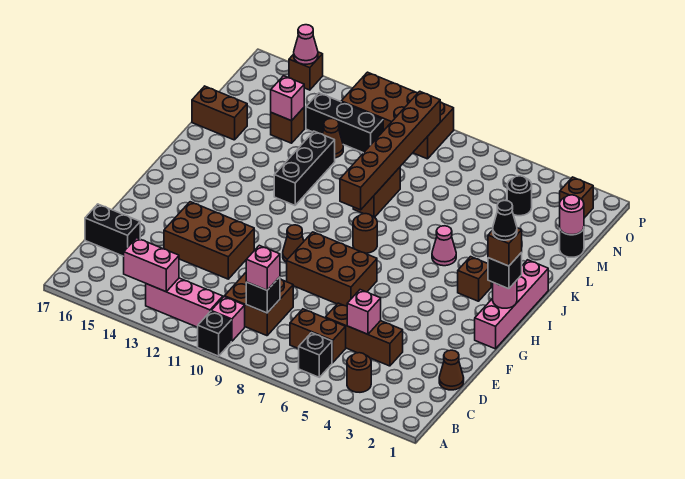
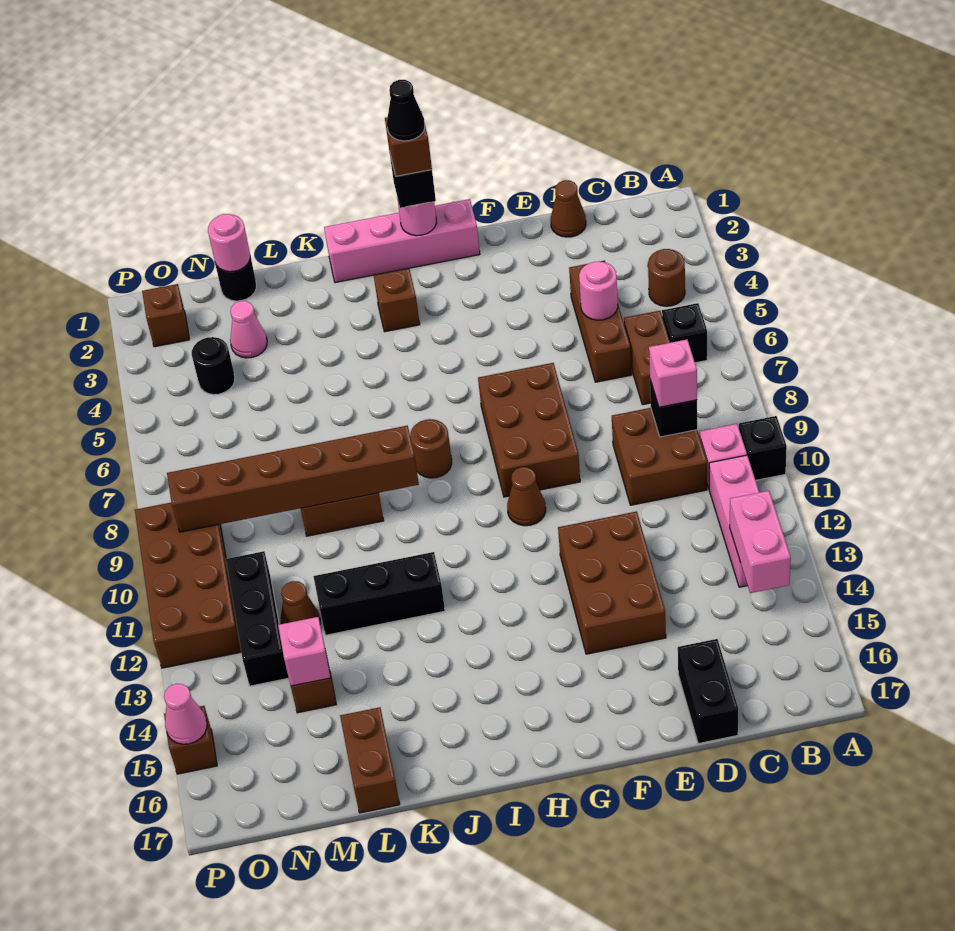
pink 1x1 brick [347,290,381,334] -> pink 1x1 round brick [579,261,618,320]
pink 1x1 cone [432,226,456,266] -> pink 1x1 cone moved to [230,301,267,358]

